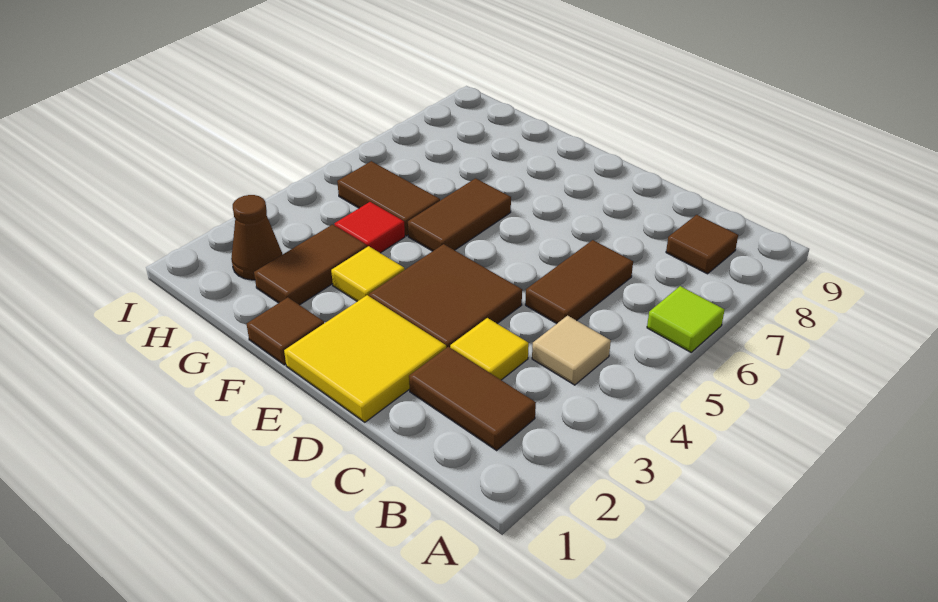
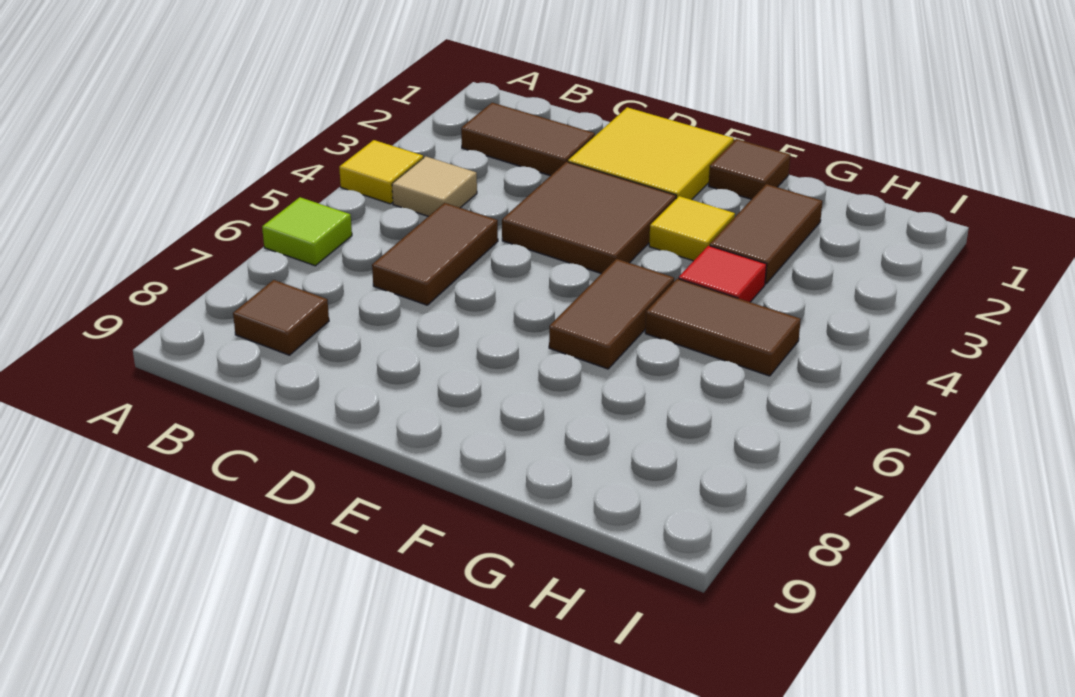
yellow 1x1 tile [450,318,529,380] -> yellow 1x1 tile moved to [339,140,423,204]
brown 1x1 cone [231,195,282,280] -> none

